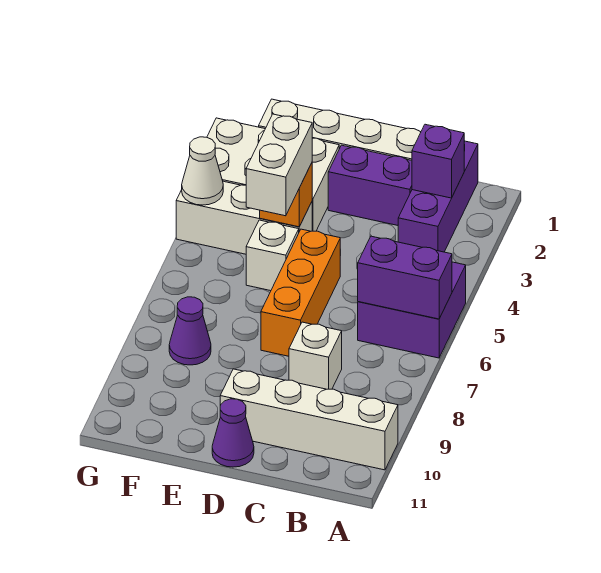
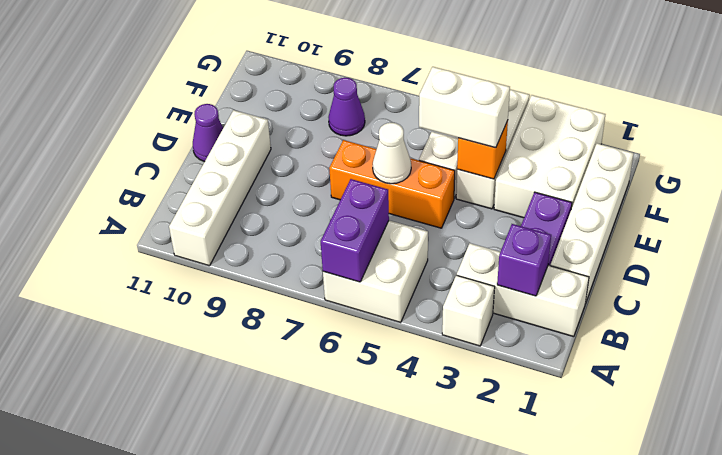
purple 2x2 brick [358,262,466,358] -> white 2x2 brick [323,220,428,322]
purple 1x3 brick [398,141,478,252] -> white 1x3 brick [457,243,589,337]
white 1x1 brick [289,322,342,389] -> white 1x1 brick moved to [442,275,495,346]
white 1x1 cone [182,137,223,205] -> white 1x1 cone moved to [373,123,411,184]

